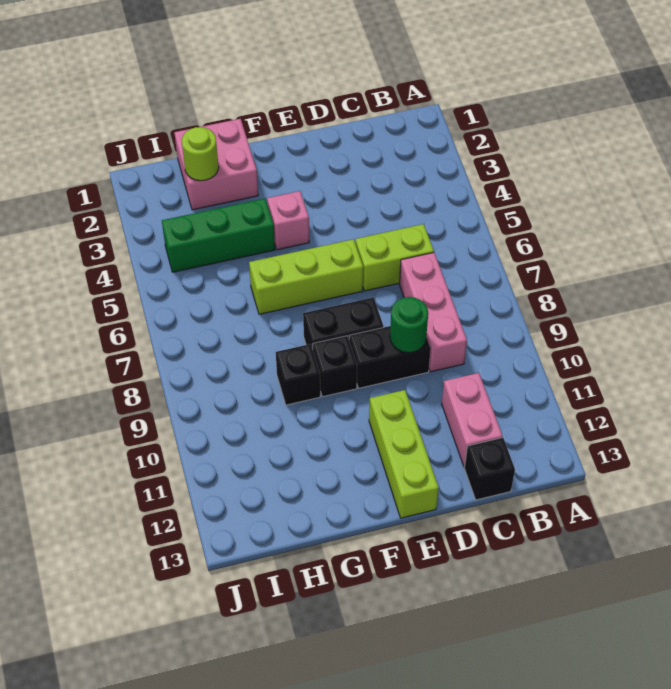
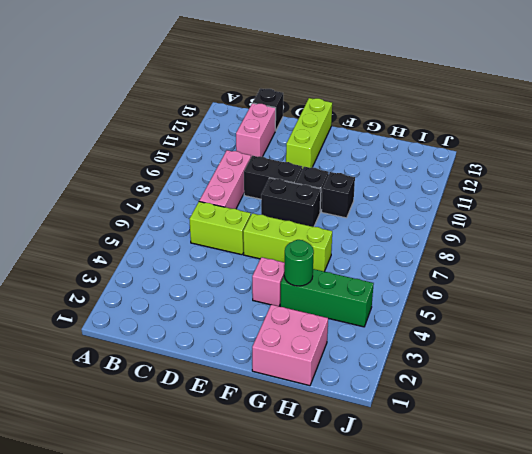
green 1x1 round brick [390,297,428,353] -> green 1x1 round brick moved to [284,240,314,286]
lime 1x1 round brick [182,127,219,181] -> none

